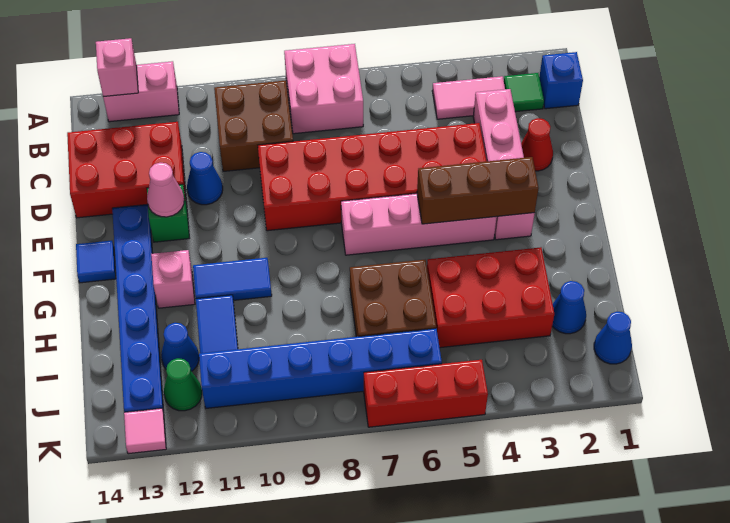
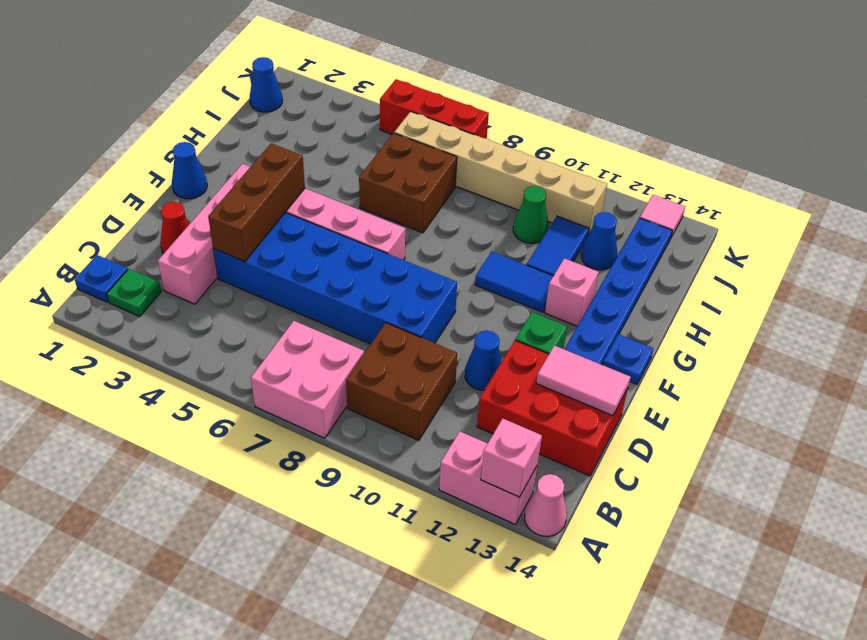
blue 1x1 brick [539,52,583,109] -> blue 1x1 plate [75,255,128,302]
green 1x1 tile [504,73,544,112] -> green 1x1 plate [107,269,161,317]
pink 1x2 tile [432,76,505,119] -> pink 1x2 tile moved to [536,346,630,416]
red 2x6 brick [258,123,486,231] -> blue 2x6 brick [213,213,457,344]
pink 1x1 cone [147,163,184,217] -> pink 1x1 cone moved to [525,474,567,536]
brown 1x3 brick [417,157,539,224] -> brown 1x3 brick turned to [208,143,305,262]
blue 1x1 tile [76,241,116,283] -> blue 1x1 plate [603,334,653,384]
red 2x3 brick [427,247,554,348] -> none
blue 1x1 cone [552,281,586,334] -> blue 1x1 cone moved to [172,142,207,199]
blue 1x6 brick [199,328,442,408] -> tan 1x6 brick [394,111,607,235]
green 1x1 cone [164,358,202,411] -> green 1x1 cone moved to [513,186,549,243]

